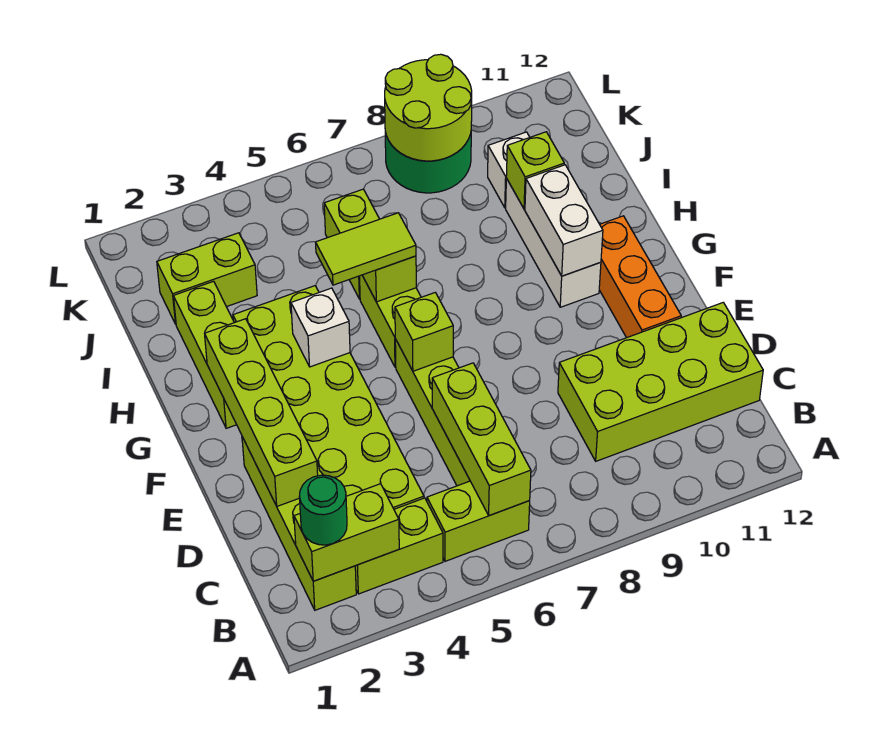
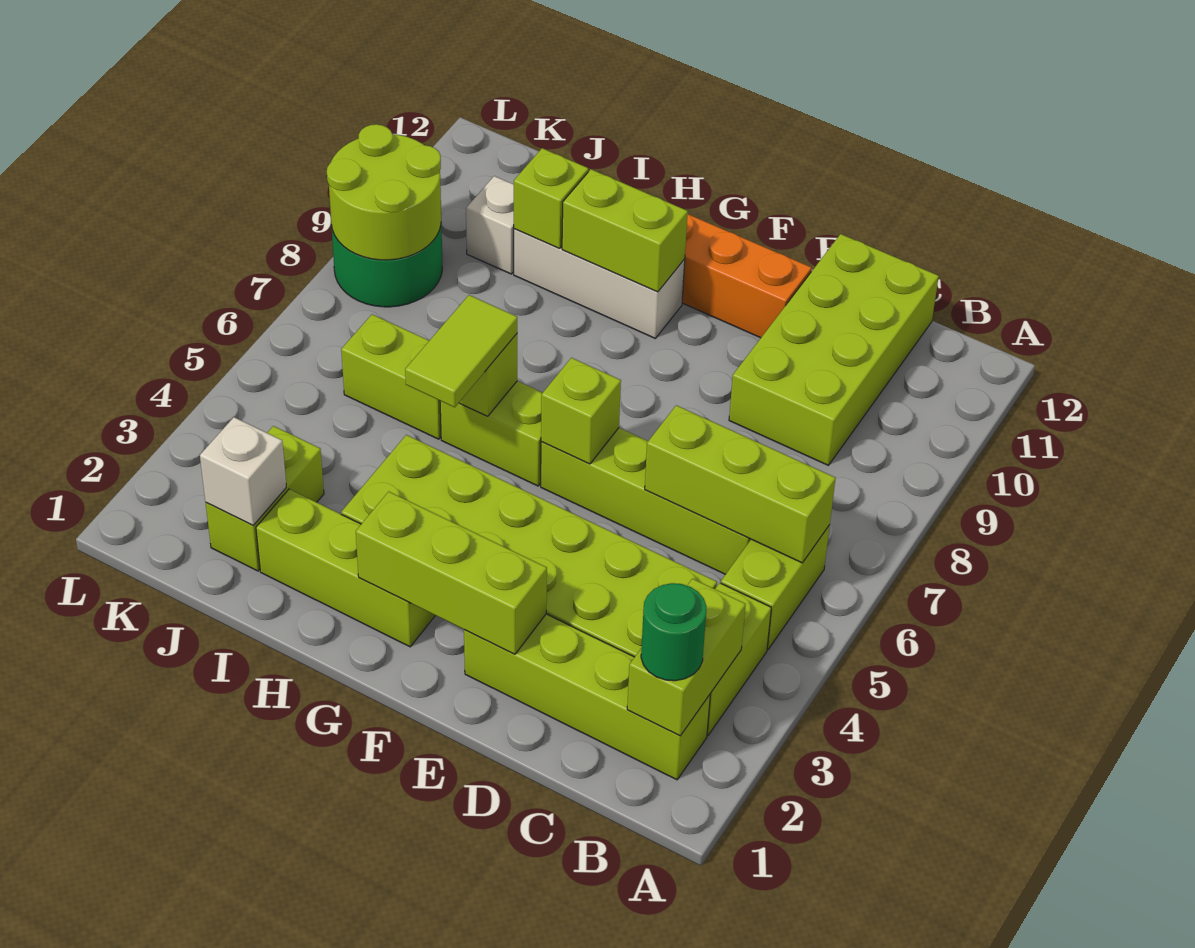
lime 1x4 brick [205,319,318,506] -> lime 1x3 brick [356,492,547,654]
white 1x1 brick [291,288,350,367] -> white 1x1 brick moved to [200,417,286,525]
white 1x2 brick [525,165,603,276] -> lime 1x2 brick [562,169,688,292]

